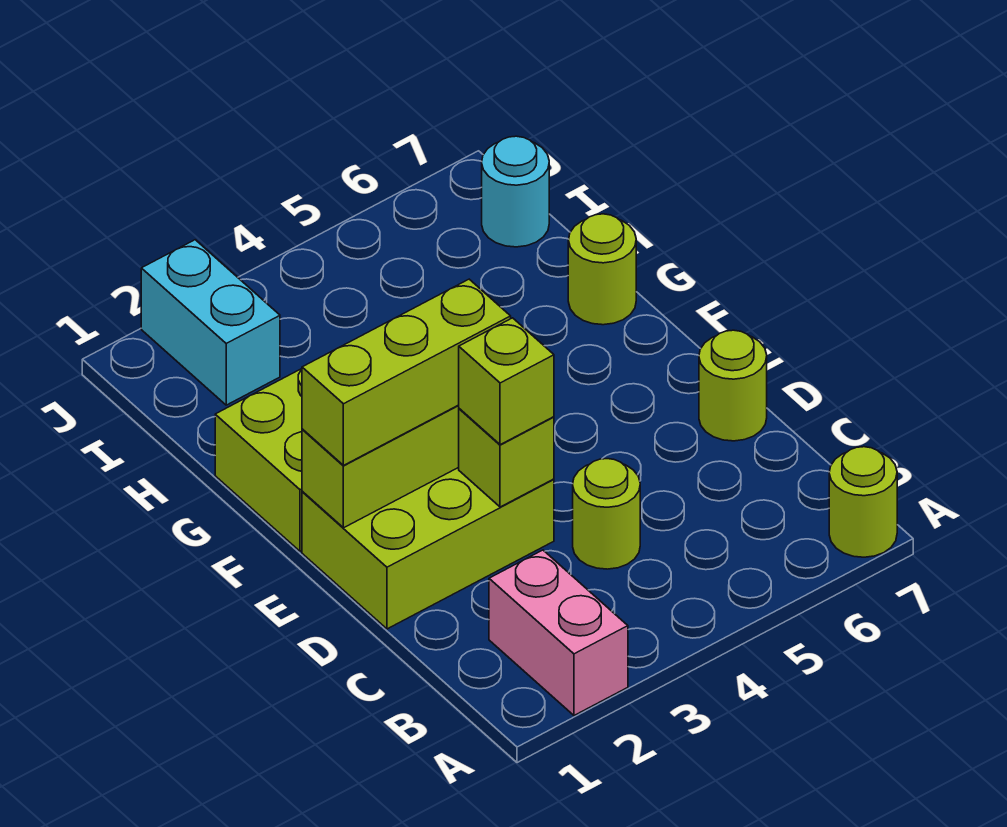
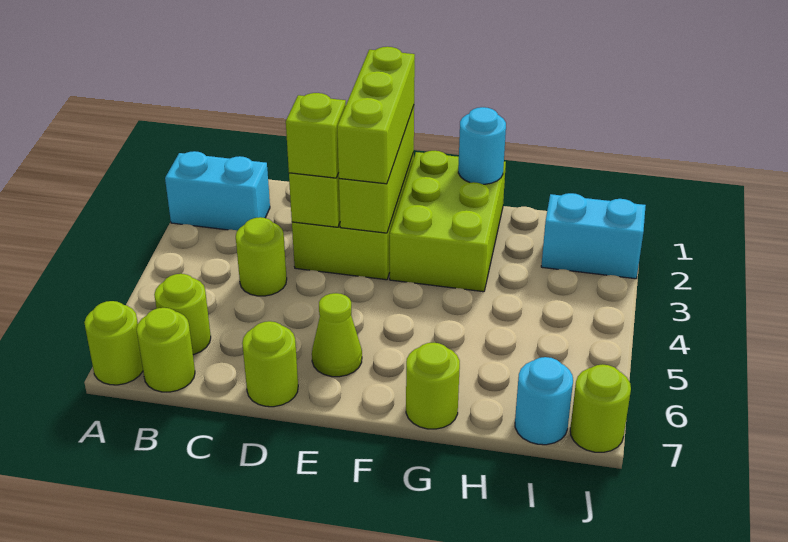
pink 1x2 brick [489,550,628,715] -> cyan 1x2 brick [165,151,270,231]
none -> lime 1x1 round brick [154,274,211,355]
none -> lime 1x1 round brick [136,308,195,392]
none -> lime 1x1 cone [312,293,362,377]
none -> cyan 1x1 round brick [458,107,506,184]
none -> lime 1x1 round brick [570,364,631,452]

